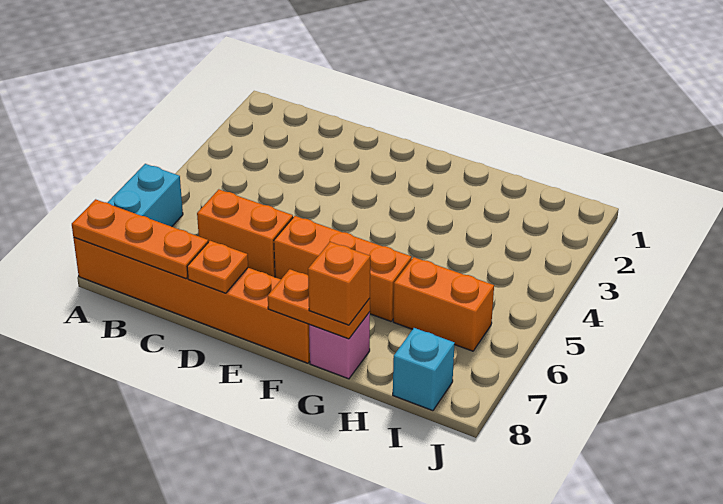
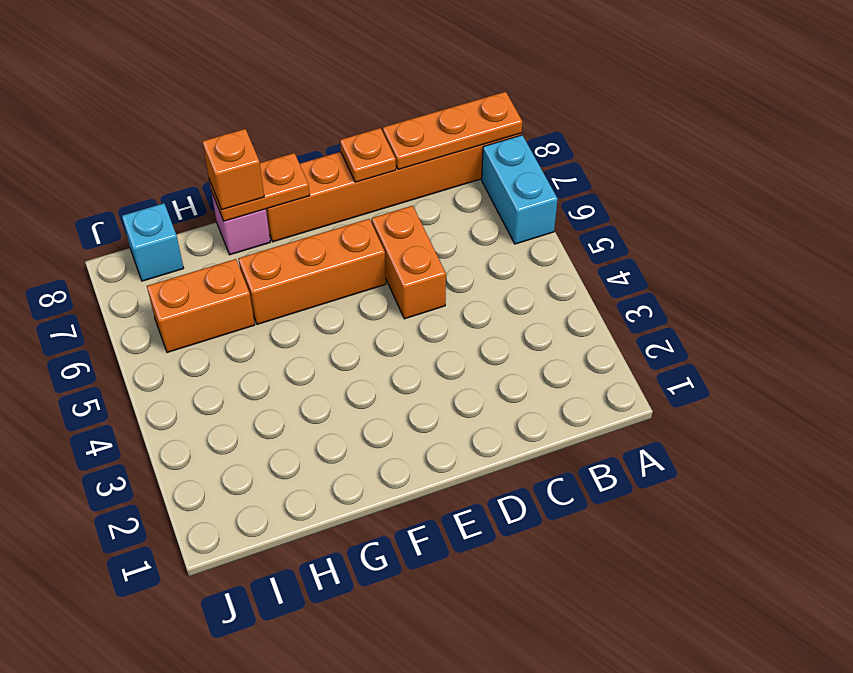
orange 1x2 brick [197,189,293,277] -> orange 1x2 brick turned to [371,206,446,319]

